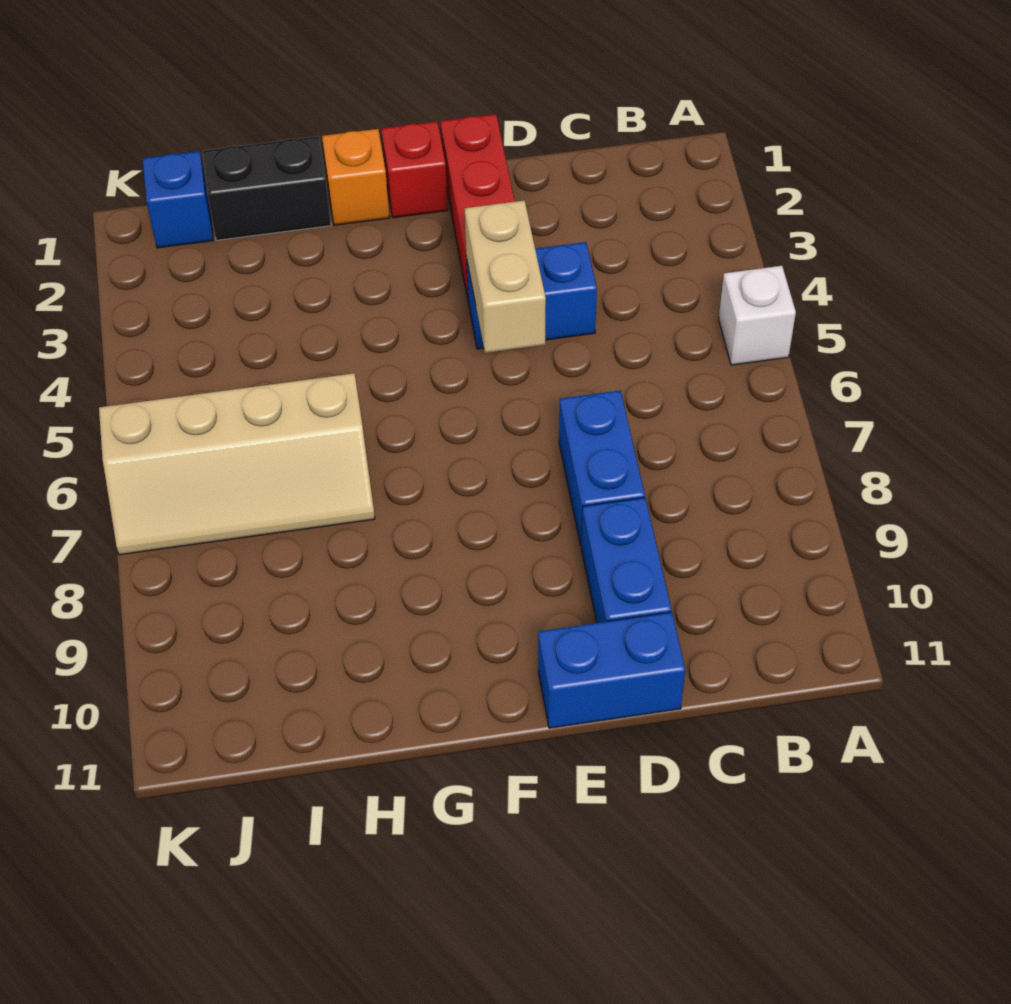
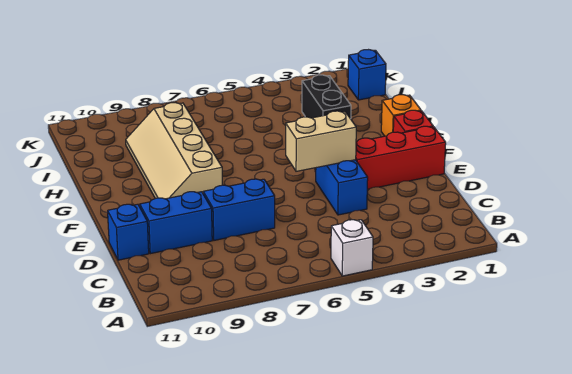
blue 1x2 brick [538,612,685,728] -> blue 1x1 brick [108,204,149,260]
black 1x2 brick [203,136,331,240] -> black 1x2 brick moved to [302,75,351,119]
tan 2x4 slope [99,373,375,555] -> tan 2x4 slope moved to [126,103,222,199]

